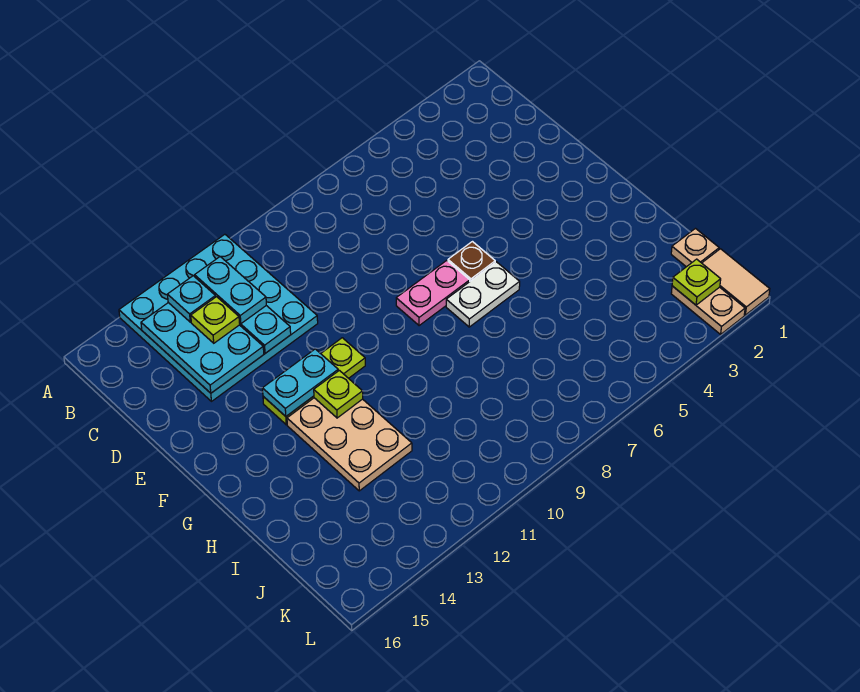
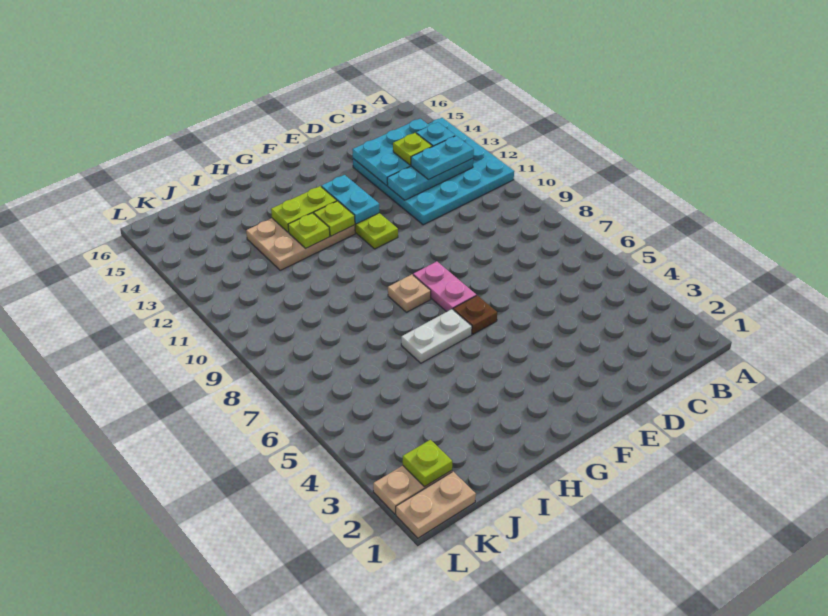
white 1x2 plate [446,262,520,327] -> white 1x2 plate turned to [401,309,472,363]
none -> lime 1x2 plate [271,186,337,232]
none -> lime 1x1 plate [288,213,330,248]
tan 1x1 plate [671,229,719,267] -> tan 1x1 plate moved to [388,275,431,312]
tan 1x2 tile [702,249,770,315] -> tan 1x2 plate [396,472,476,538]

